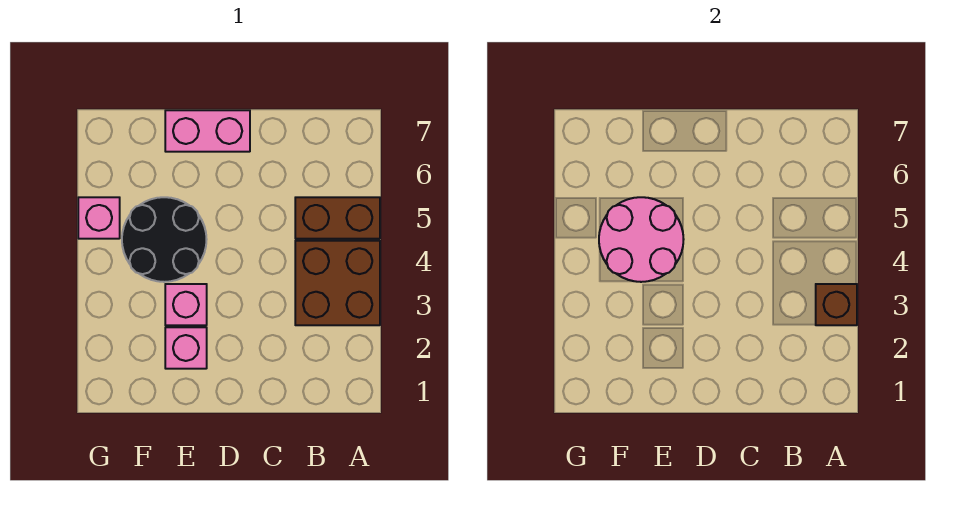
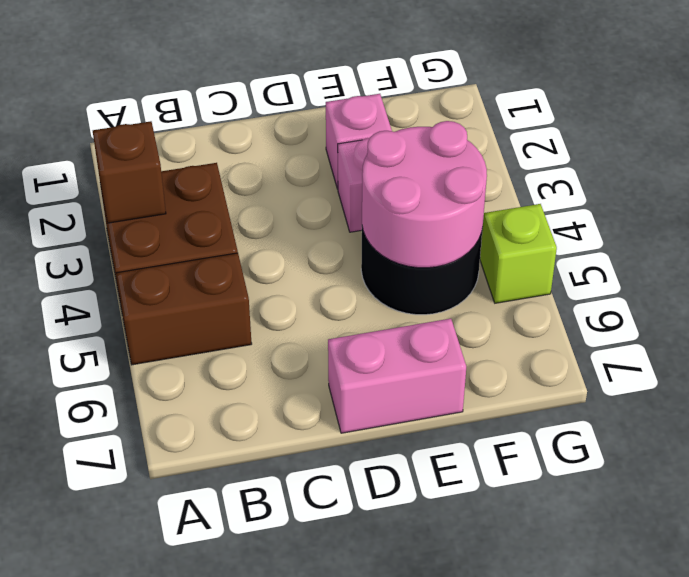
pink 1x1 brick [78,197,120,239] -> lime 1x1 brick [480,204,557,303]

